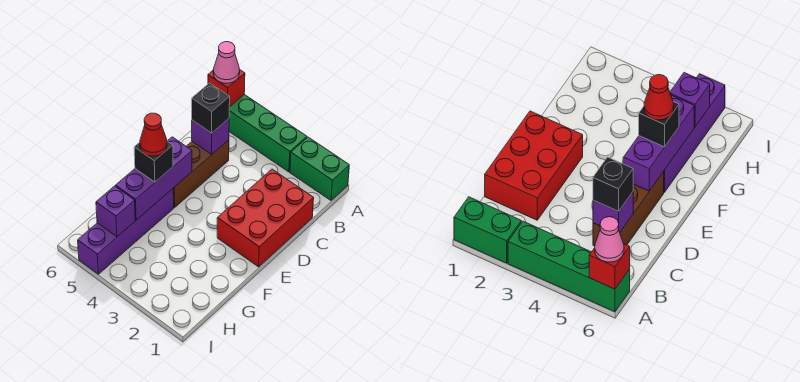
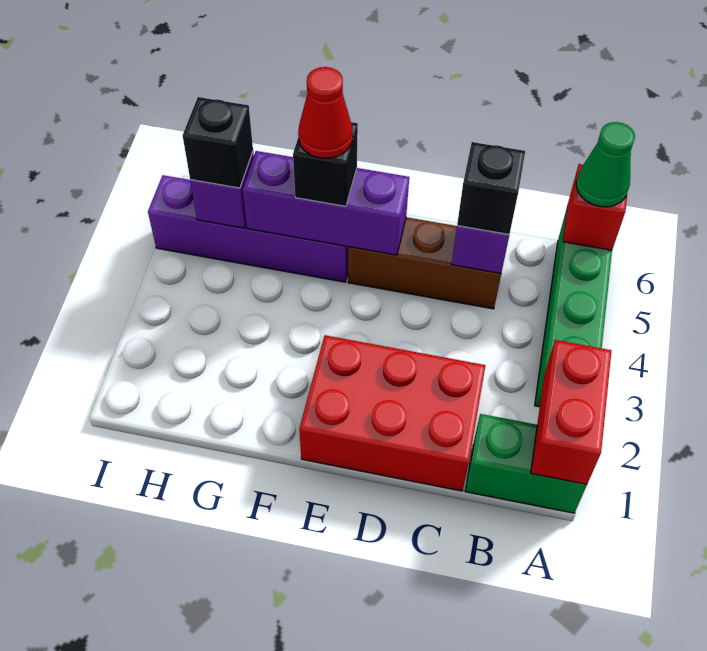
green 1x2 brick [290,137,349,200] -> green 1x2 brick turned to [465,414,587,513]
none -> red 1x2 brick [531,340,612,484]
pink 1x1 cone [213,42,240,83] -> green 1x1 cone [576,122,635,207]
none -> black 1x1 brick [183,97,253,188]

